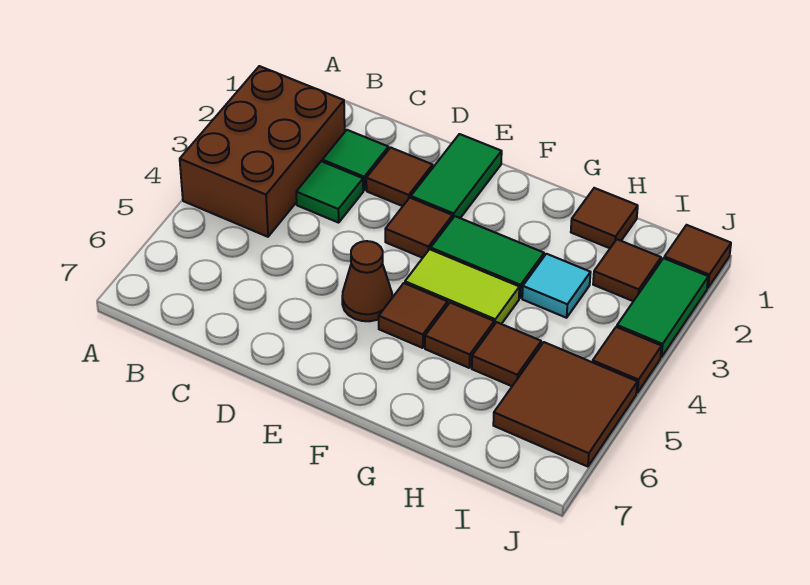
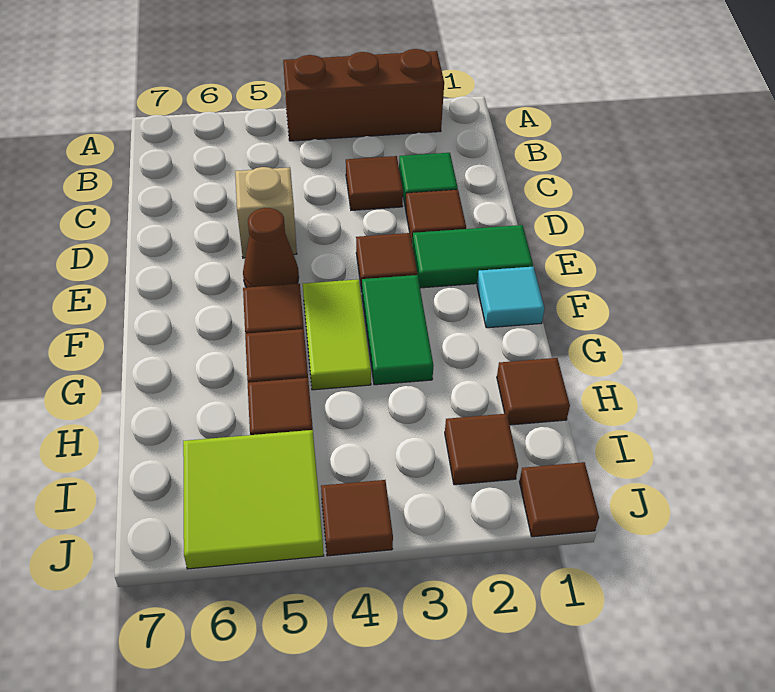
brown 2x3 brick [180,66,345,237] -> brown 1x3 brick [283,49,444,141]
green 1x1 tile [296,161,363,223] -> brown 1x1 tile [346,156,403,210]
none -> tan 1x1 brick [235,167,297,258]
cyan 1x1 tile [522,254,591,318] -> cyan 1x1 tile moved to [477,267,544,328]
brown 2x2 tile [493,342,637,467] -> lime 2x2 tile [183,430,324,569]
green 1x2 tile [617,258,708,357] -> none

